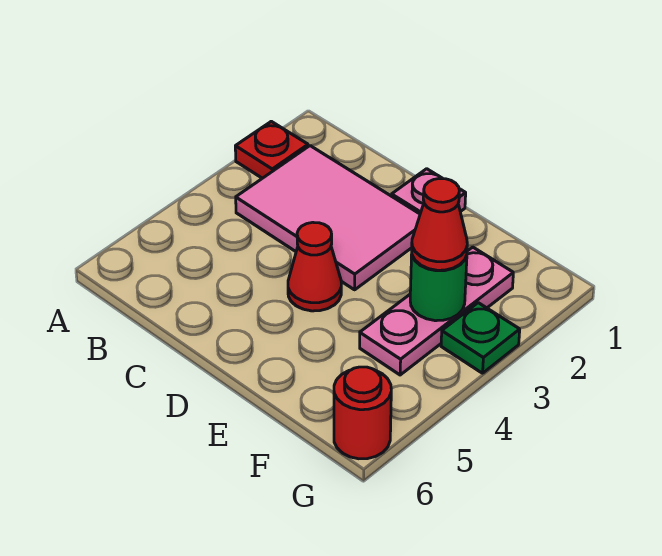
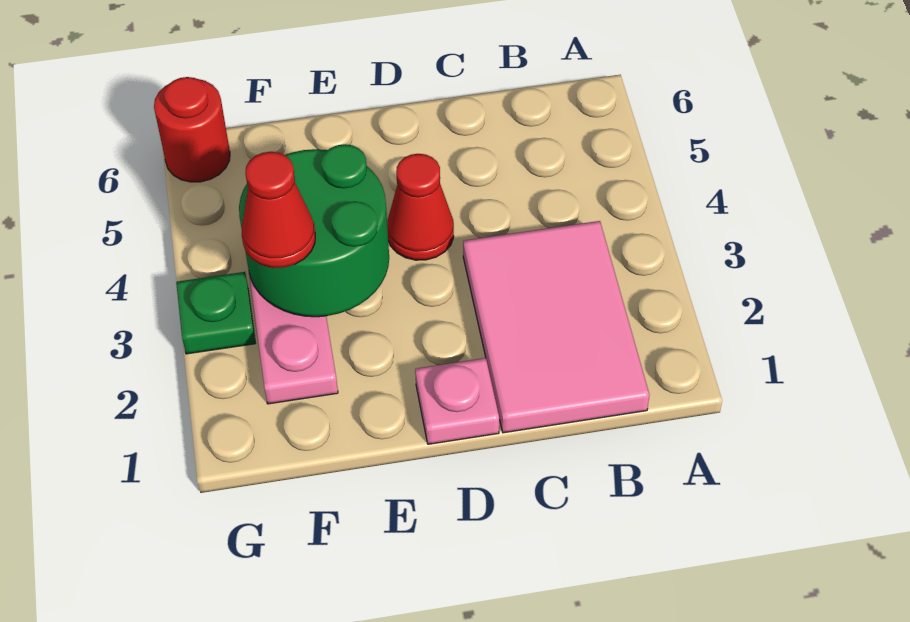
red 1x1 plate [235,121,308,178] -> none
pink 2x3 tile [236,146,420,290] -> pink 2x3 tile turned to [463,221,649,433]
green 1x1 round brick [410,255,467,321] -> green 2x2 round brick [239,144,389,317]

